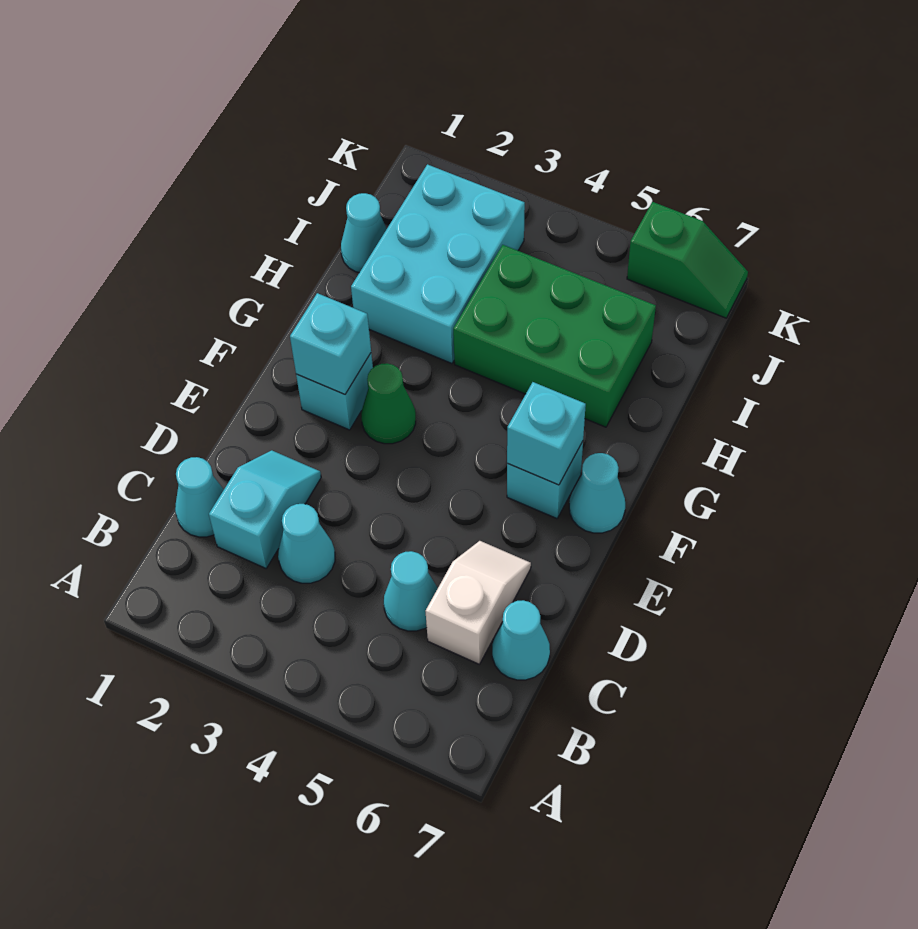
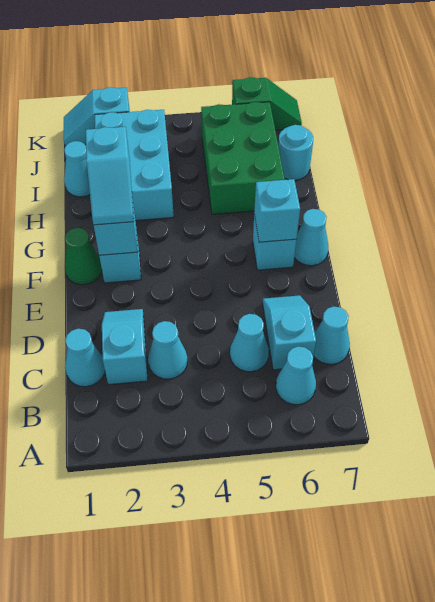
none -> cyan 1x1 cone [276,347,316,405]
white 1x2 slope [425,541,531,664] -> cyan 1x2 slope [262,295,316,370]
none -> cyan 1x2 slope [86,127,134,225]
green 1x1 cone [361,363,416,444] -> green 1x1 cone moved to [65,228,102,285]
green 2x3 brick [453,245,656,427] -> green 2x3 brick turned to [201,102,285,214]
none -> cyan 1x1 round brick [278,125,313,180]
none -> cyan 1x2 slope [64,87,130,146]

